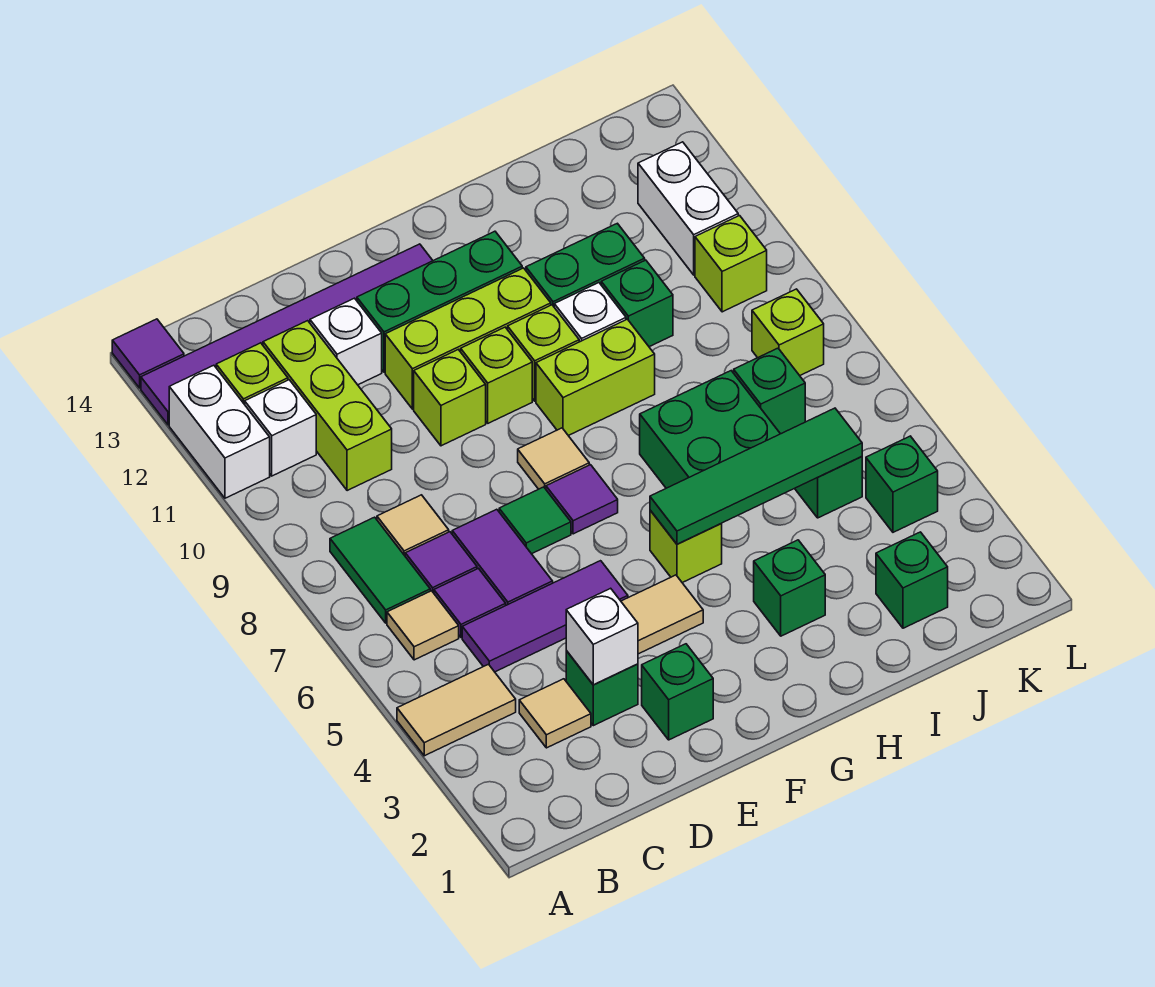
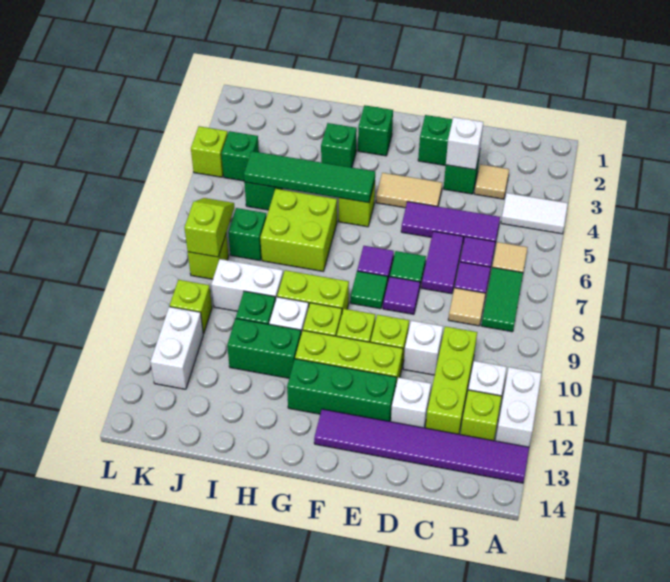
tan 1x2 tile [397,664,516,756] -> white 1x2 tile [501,193,568,234]
purple 1x1 tile [112,319,184,388] -> purple 1x1 tile moved to [383,277,420,314]
none -> white 1x1 brick [403,321,443,375]
tan 1x1 tile [518,428,589,489] -> green 1x1 tile [350,271,388,309]
green 2x2 brick [640,371,780,488] -> lime 2x2 brick [260,189,337,271]
none -> white 1x2 brick [211,259,283,311]
green 1x1 brick [876,532,948,628] -> green 1x1 brick moved to [358,105,393,156]
none -> lime 1x2 slope [184,198,234,257]
none -> lime 1x1 brick [191,126,228,177]

